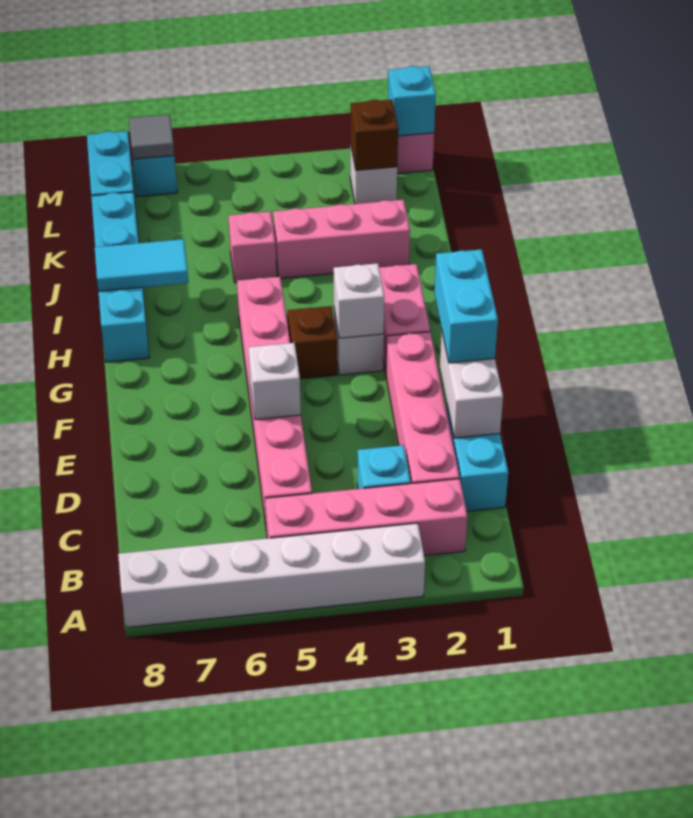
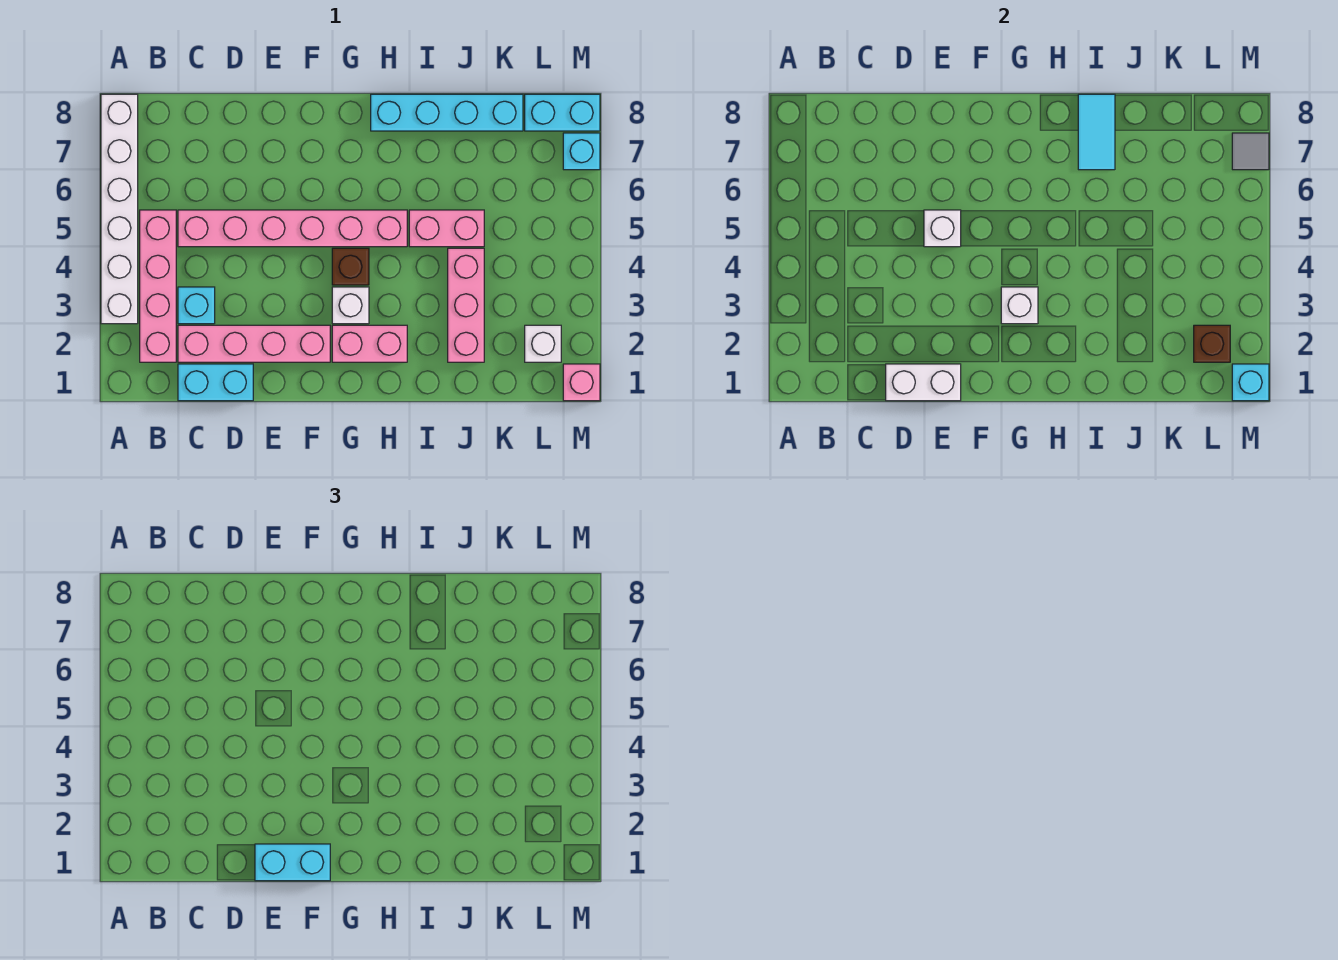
pink 1x1 brick [228,212,277,283] -> pink 1x2 brick [409,210,484,247]

